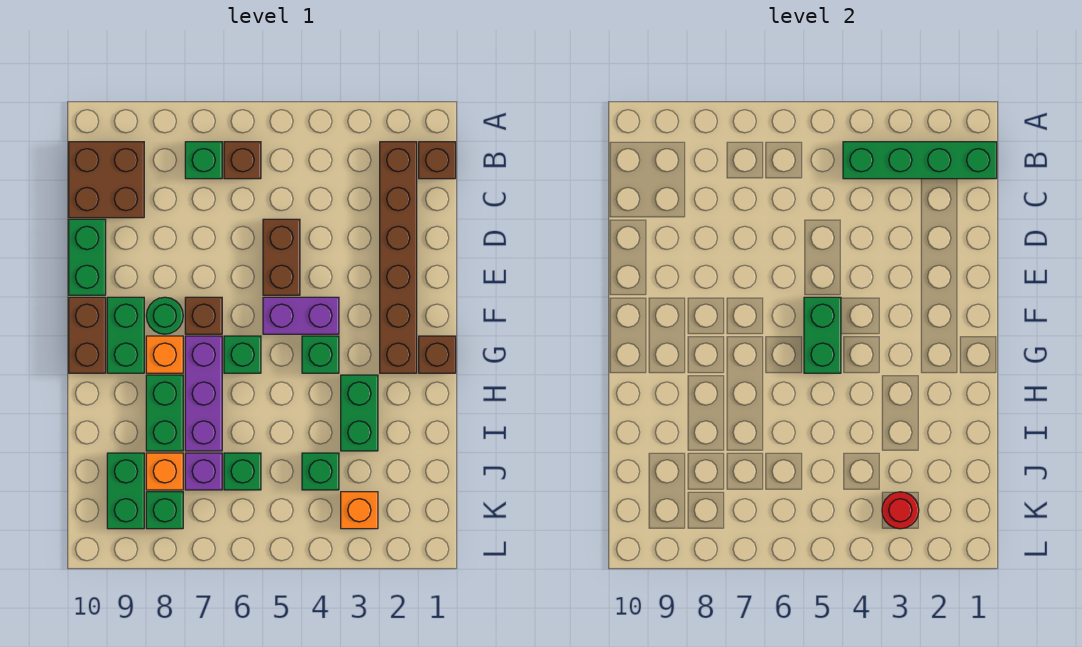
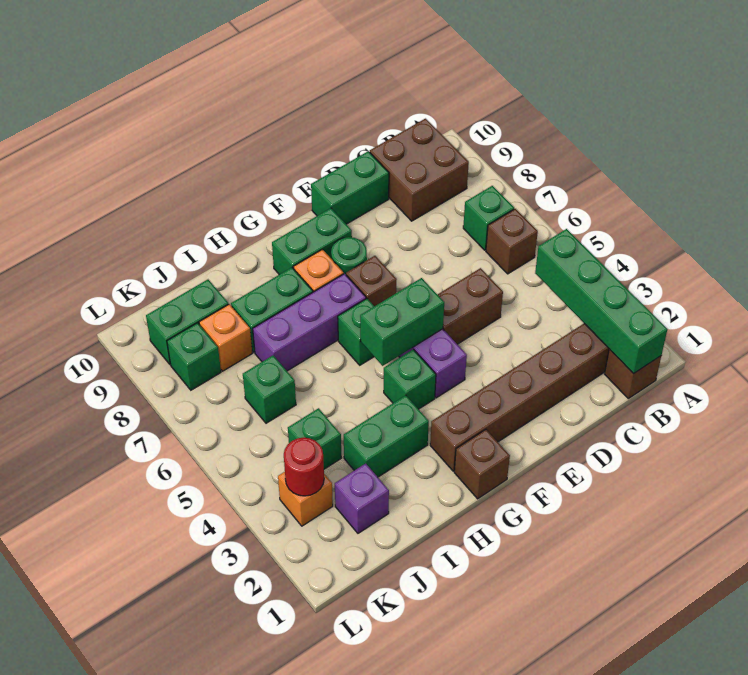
brown 1x2 brick [69,297,106,373] -> none
purple 1x1 brick [185,453,222,490] -> purple 1x1 brick moved to [335,463,389,533]

